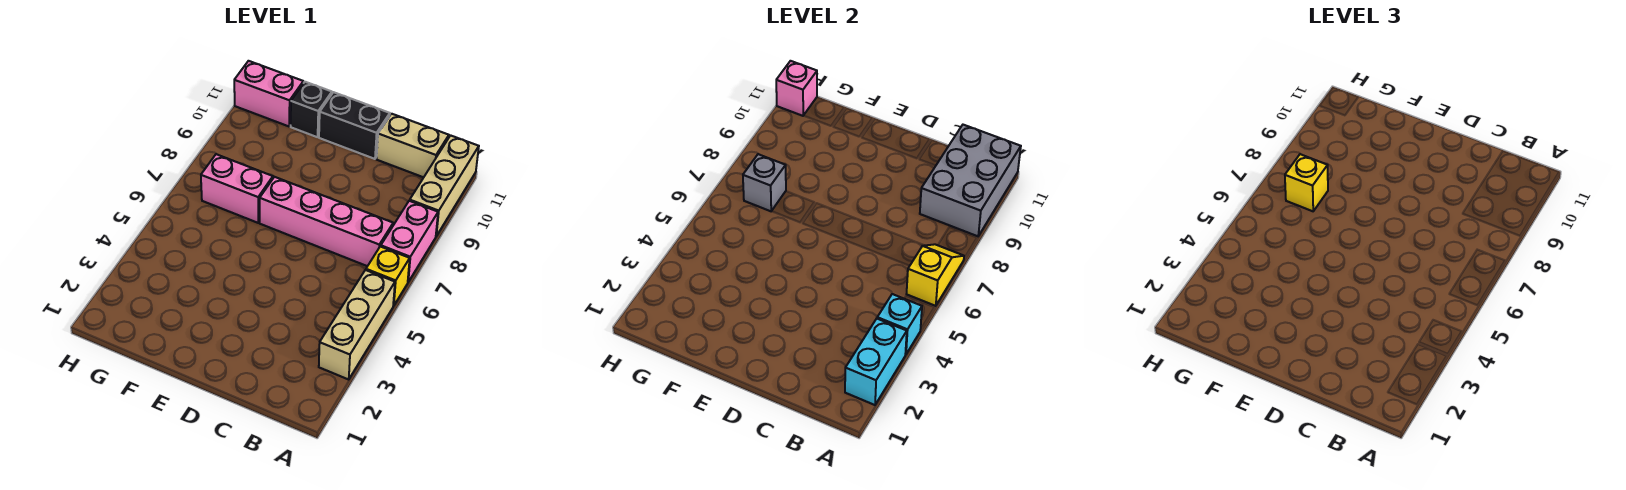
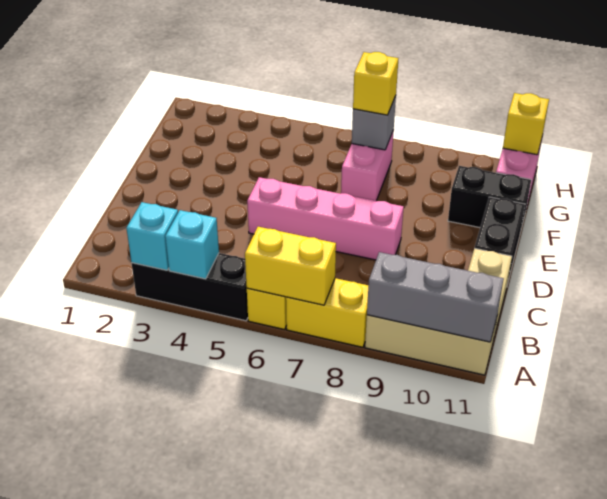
cyan 1x2 brick [845,319,907,405] -> cyan 1x1 brick [126,202,178,270]
tan 1x3 brick [319,270,395,379] -> black 1x3 brick [132,253,248,321]
yellow 1x2 slope [907,244,964,306] -> yellow 1x2 brick [245,227,336,305]
pink 1x2 brick [381,201,438,282] -> yellow 1x2 brick [286,278,368,347]
grey 2x3 brick [920,125,1021,236] -> grey 1x3 brick [367,252,504,342]
pink 1x4 brick [260,177,393,266] -> pink 1x4 brick turned to [247,177,404,260]
black 1x1 brick [291,82,332,137] -> black 1x2 brick [448,166,531,232]
pink 1x1 brick [776,61,817,116] -> yellow 1x1 brick [503,93,549,155]

